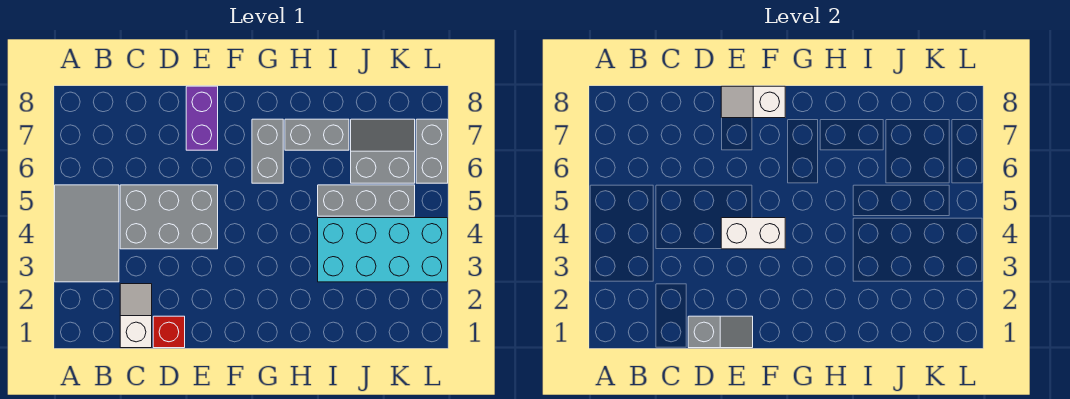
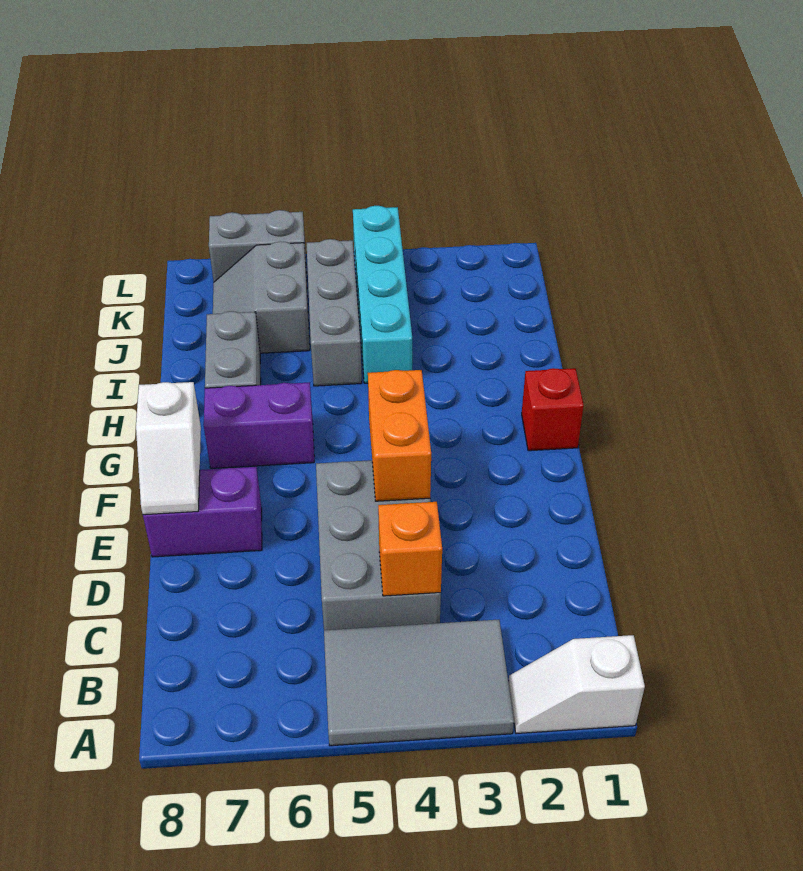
white 1x2 slope [120,284,152,348] -> white 1x2 slope moved to [508,635,645,734]
none -> orange 1x1 brick [378,502,442,596]
red 1x1 brick [153,316,185,348] -> red 1x1 brick moved to [522,368,584,451]
grey 1x2 slope [688,316,753,348] -> none
white 1x2 brick [721,218,785,249] -> orange 1x2 brick [368,370,431,501]
grey 1x2 brick [252,119,283,183] -> purple 1x2 brick [204,383,314,468]
cyan 2x4 brick [318,218,448,282] -> cyan 1x4 brick [353,206,412,383]

